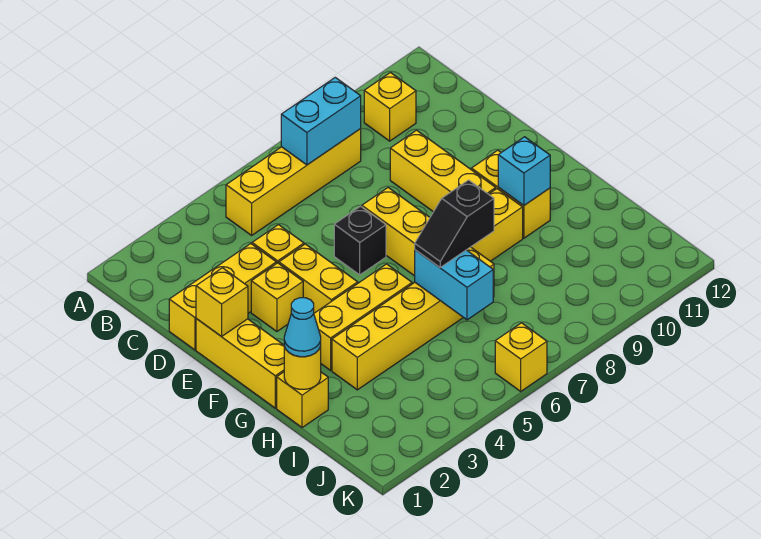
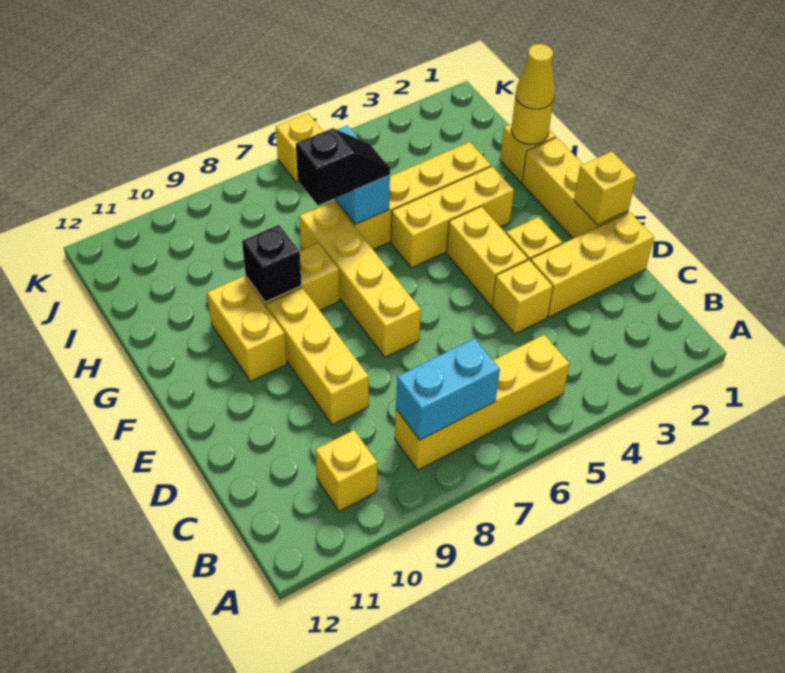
black 1x1 brick [334,206,386,275] -> black 1x1 brick moved to [242,225,301,302]
cyan 1x1 brick [498,137,550,205] -> none
cyan 1x1 cone [284,298,321,357] -> yellow 1x1 cone [516,44,555,109]

